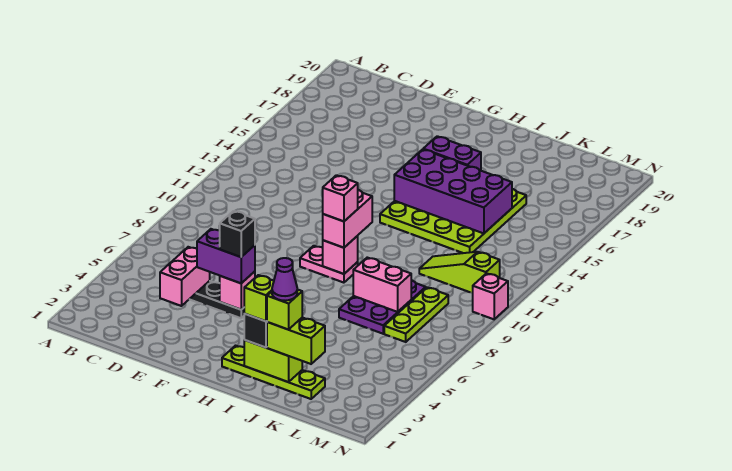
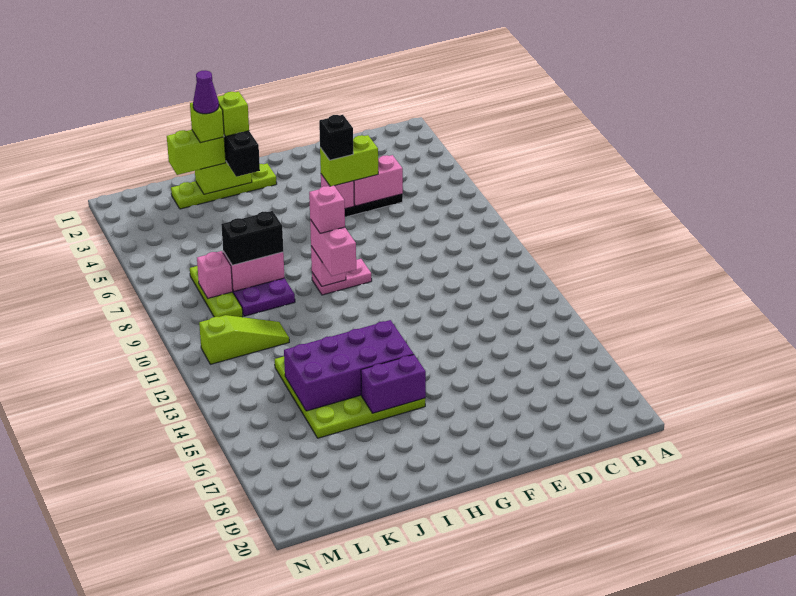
pink 1x2 brick [160,247,210,306] -> pink 1x2 brick turned to [354,155,403,206]
purple 1x2 brick [197,229,255,283] -> lime 1x2 brick [320,135,378,186]
none -> black 1x2 brick [221,211,283,265]
pink 1x1 brick [473,273,508,319] -> pink 1x1 brick moved to [197,251,233,298]

